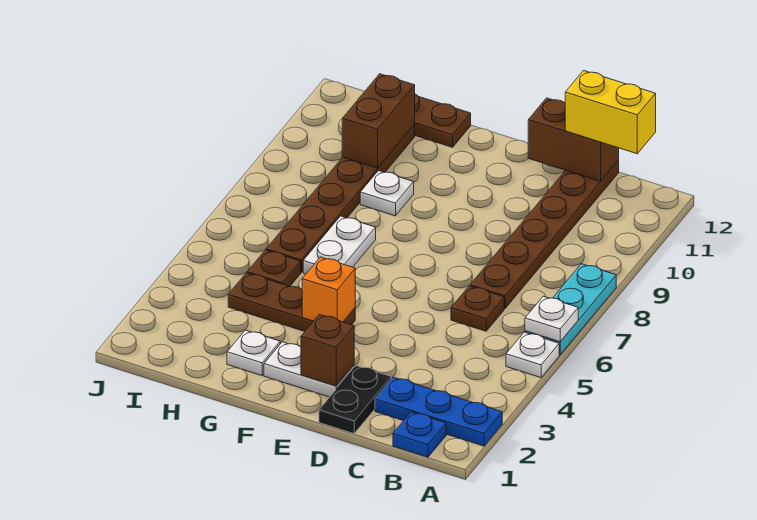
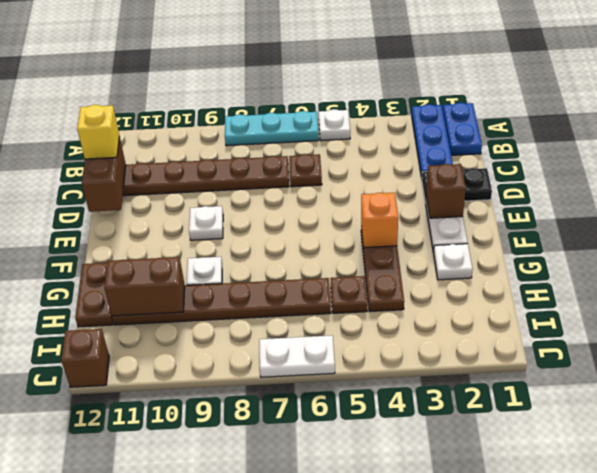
white 1x1 plate [525,296,578,342] -> white 1x1 plate moved to [189,206,223,240]
blue 1x1 plate [393,412,446,457] -> blue 1x2 plate [443,103,482,155]
yellow 1x2 brick [565,71,656,154] -> yellow 1x1 brick [77,105,119,159]
white 1x2 plate [303,216,376,274] -> white 1x2 plate moved to [259,335,335,377]
none -> brown 1x1 brick [61,329,109,387]

